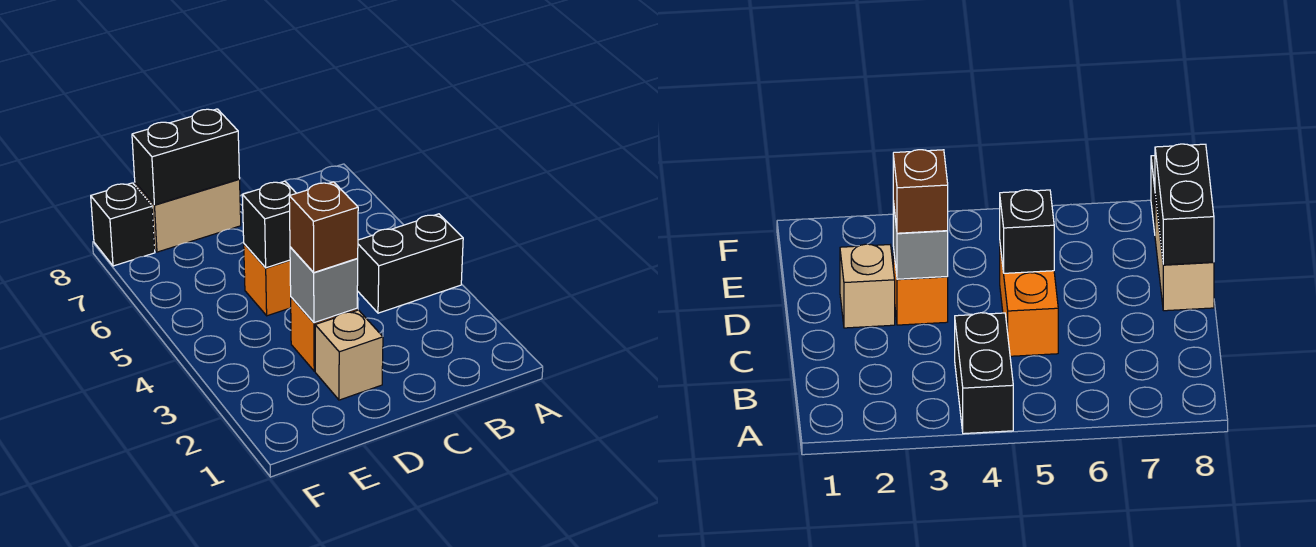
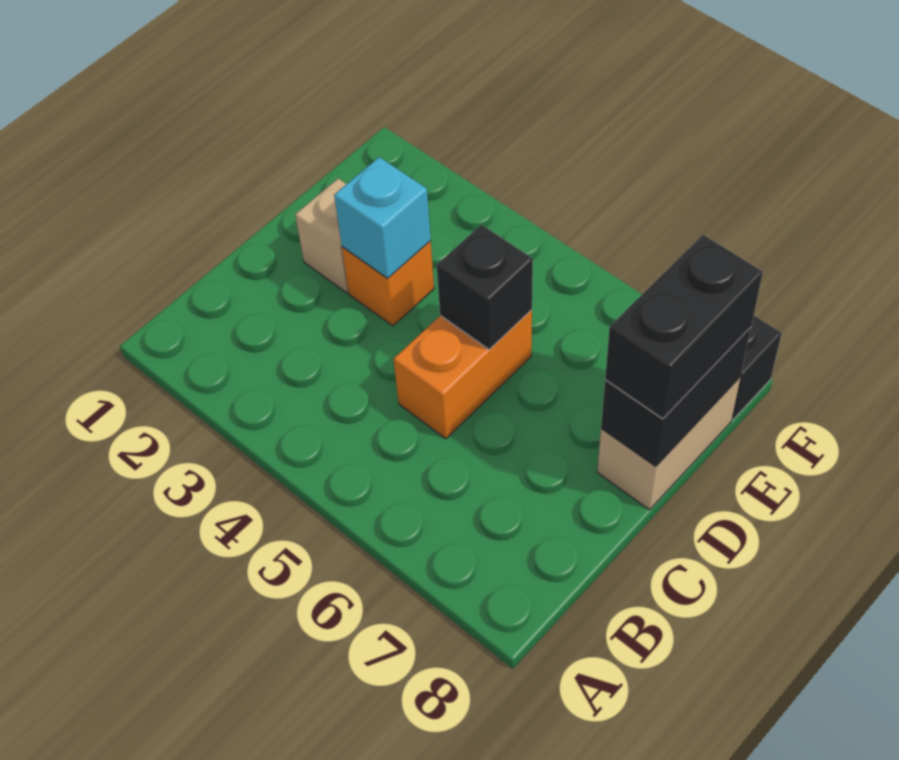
black 1x2 brick [357,214,463,313] -> black 1x2 brick moved to [605,235,763,419]
grey 1x1 brick [290,247,358,323] -> cyan 1x1 brick [334,157,431,278]
brown 1x1 brick [289,182,358,272] -> none

